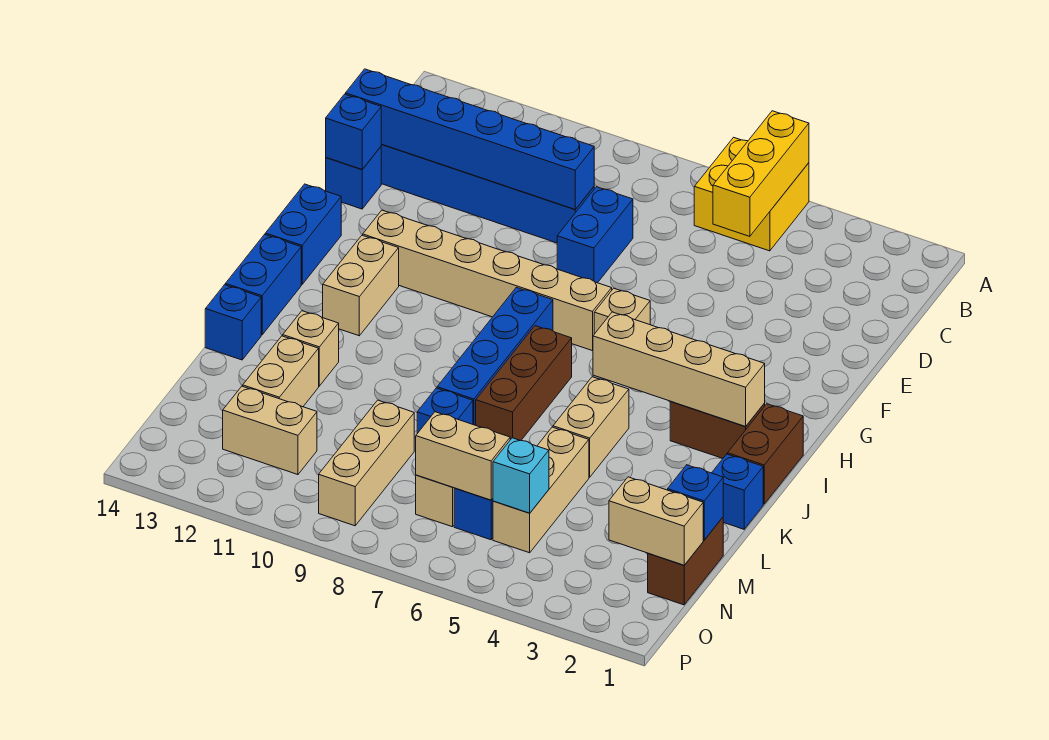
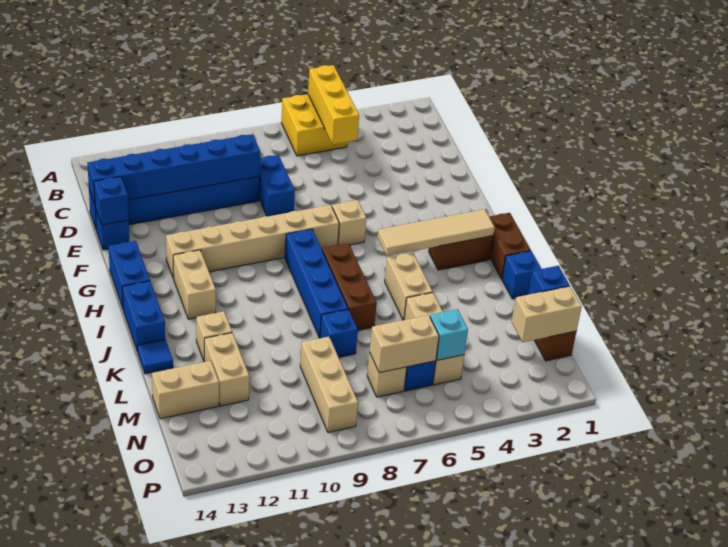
tan 1x4 brick [593,312,765,426] -> tan 1x4 tile [378,209,495,256]
blue 1x1 brick [205,285,261,360] -> blue 1x1 tile [137,340,173,374]
tan 1x2 brick [223,386,317,475] -> tan 1x2 brick moved to [152,361,219,419]

